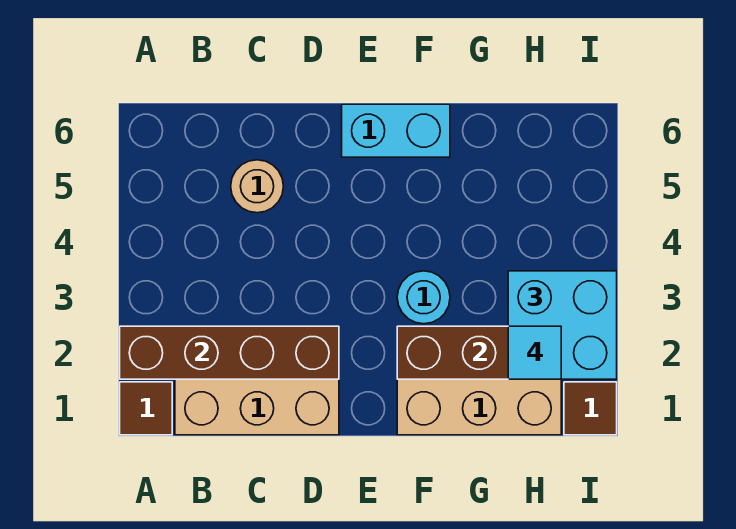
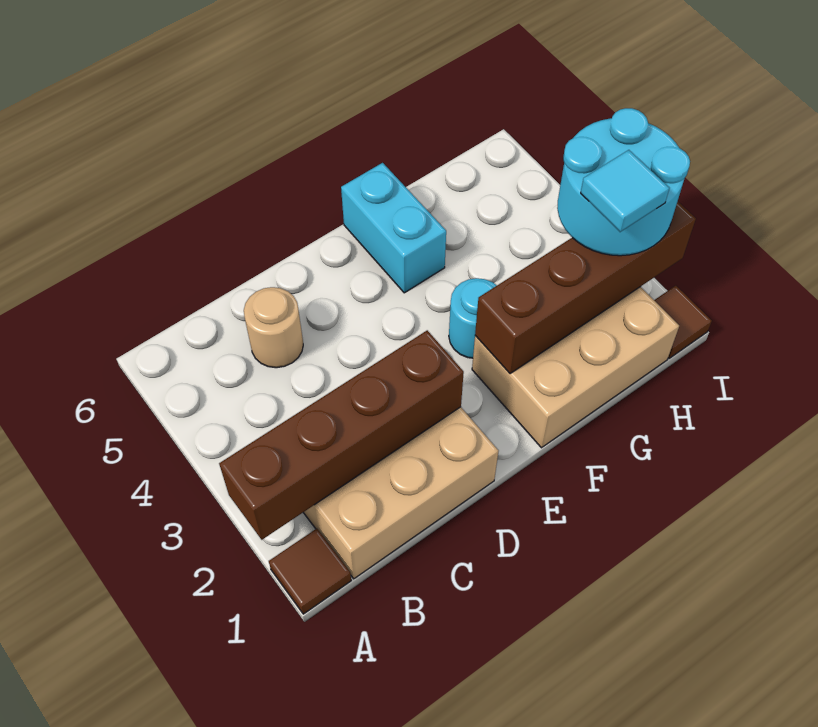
cyan 1x2 brick [342,104,450,157] -> cyan 1x2 brick turned to [341,163,446,293]
cyan 2x2 brick [508,271,617,379] -> cyan 2x2 round brick [557,108,690,256]

